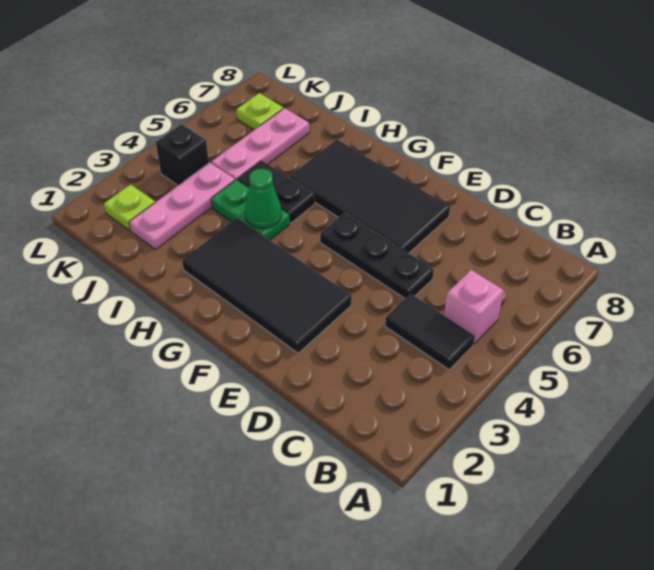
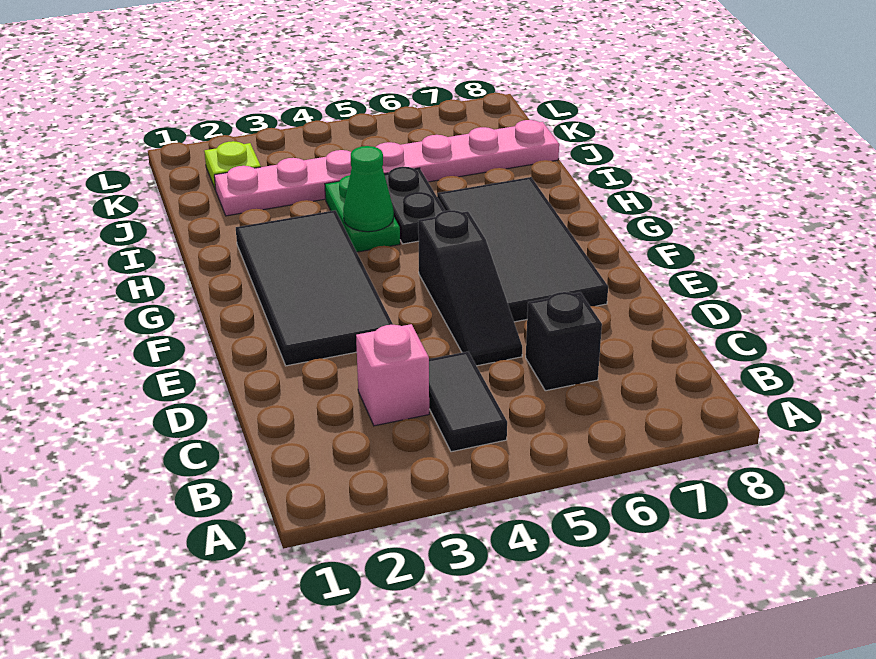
pink 1x1 brick [444,270,504,344] -> pink 1x1 brick moved to [356,324,429,426]
black 1x3 plate [320,213,434,298] -> black 1x3 slope [418,210,522,366]
pink 1x3 plate [211,108,309,180] -> pink 1x4 plate [376,120,559,182]
black 1x1 brick [156,124,209,186] -> black 1x1 brick moved to [526,292,602,391]
lime 1x1 plate [236,93,283,130] -> none

